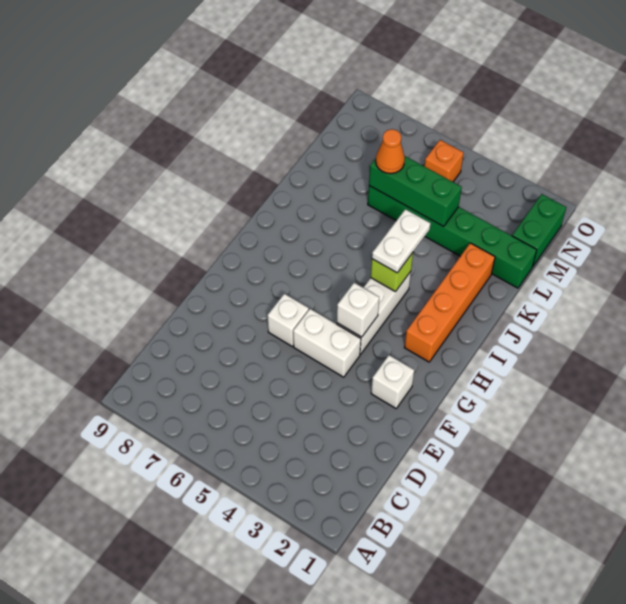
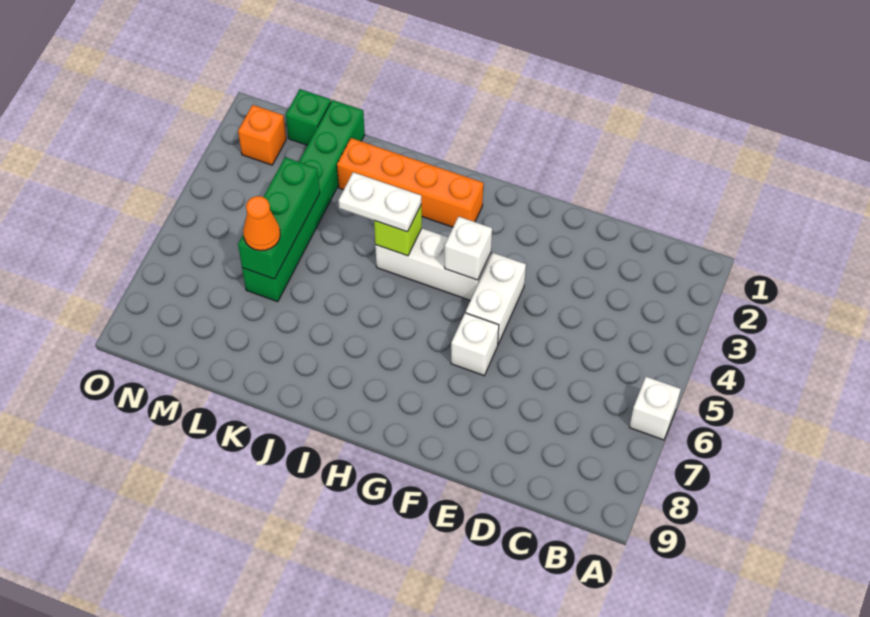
white 1x1 brick [371,355,414,408] -> white 1x1 brick moved to [629,377,681,440]
green 1x2 brick [512,194,566,266] -> green 1x1 brick [286,89,331,145]
orange 1x1 brick [424,140,464,182] -> orange 1x1 brick moved to [238,105,286,165]

